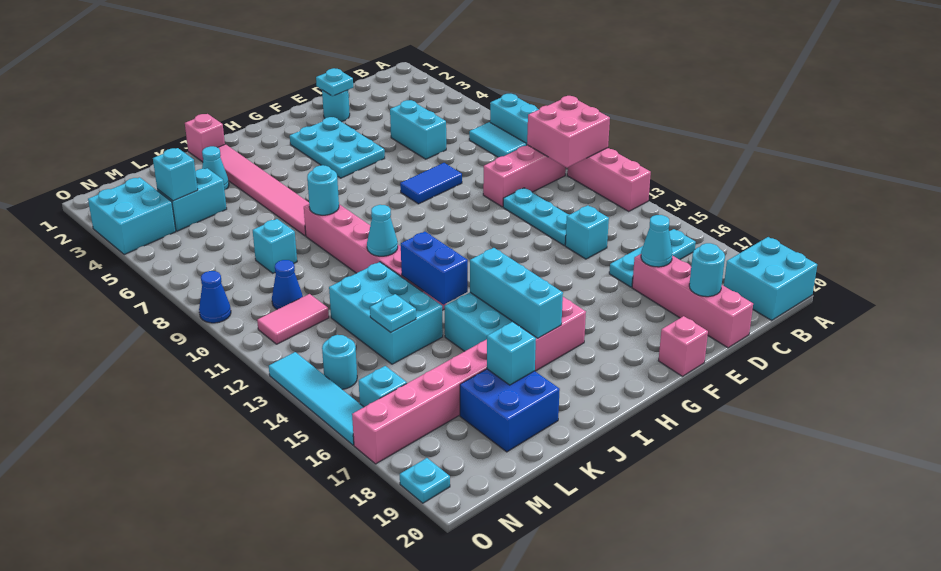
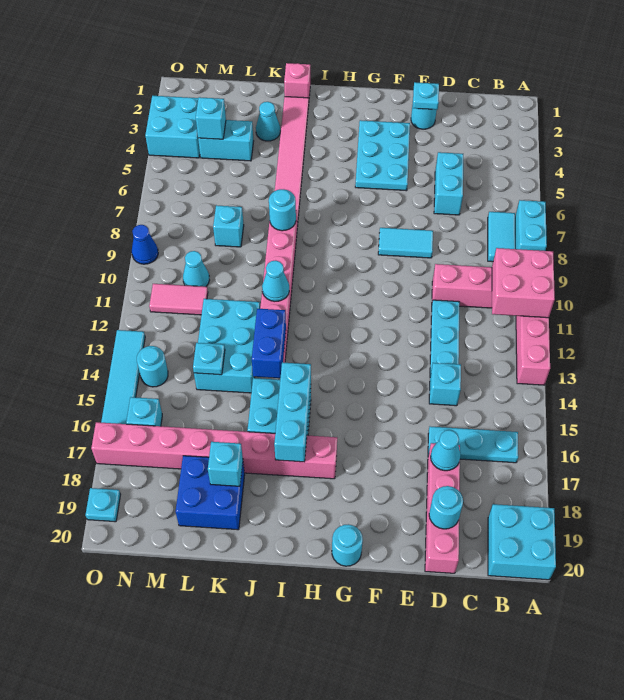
blue 1x2 tile [400,163,462,204] -> cyan 1x2 tile [378,228,433,258]
pink 1x1 brick [658,316,708,376] -> none
none -> cyan 1x1 round brick [332,524,363,566]
blue 1x1 cone [272,260,303,309] -> cyan 1x1 cone [183,251,209,287]

